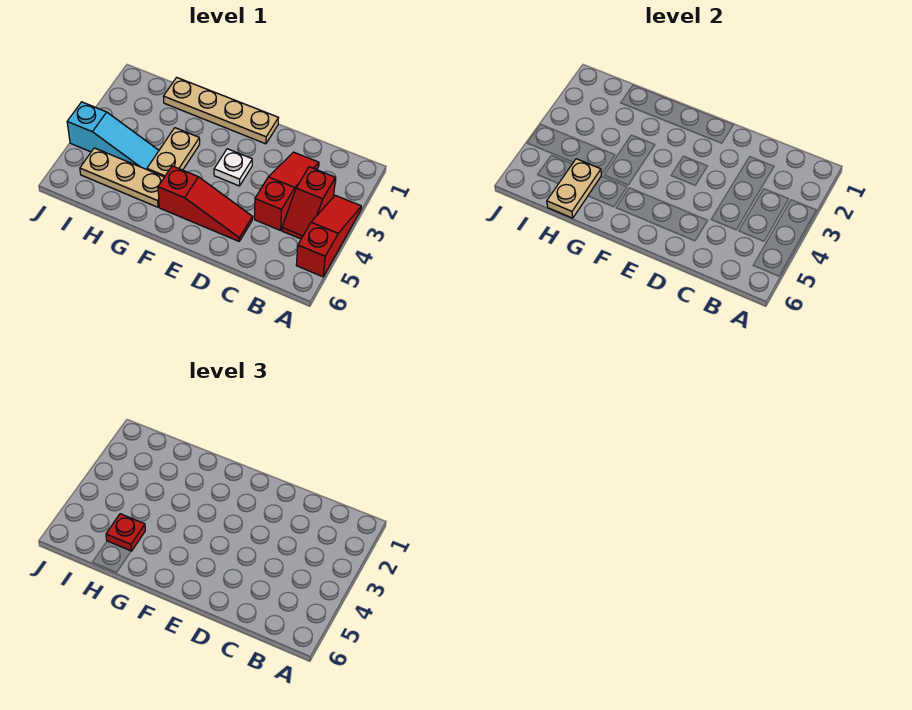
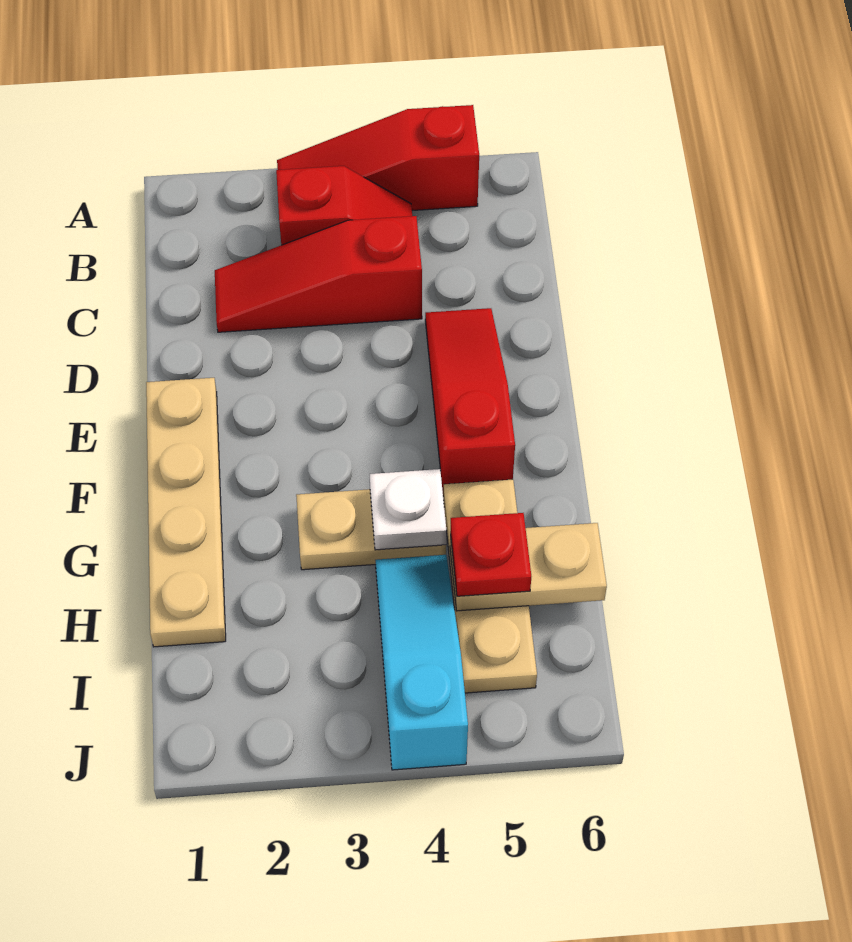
white 1x1 plate [214,149,252,186] -> white 1x1 plate moved to [370,469,446,550]

